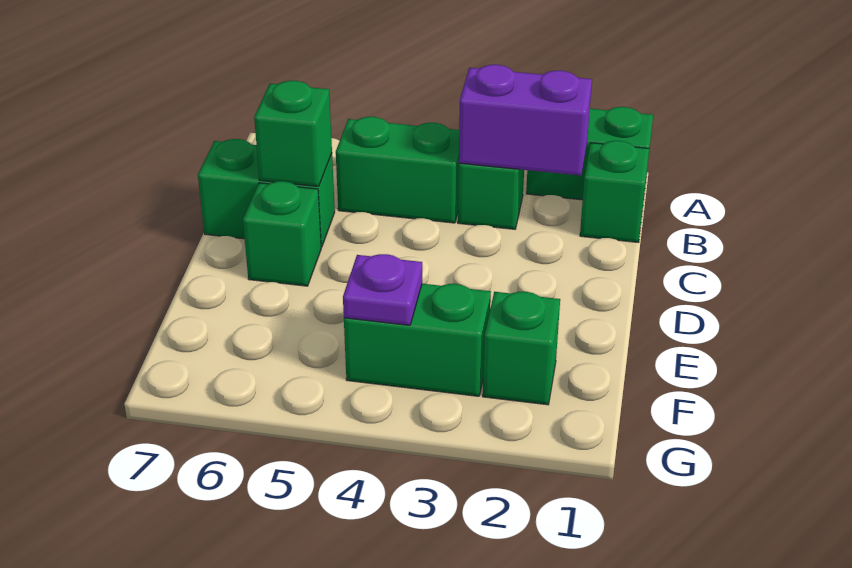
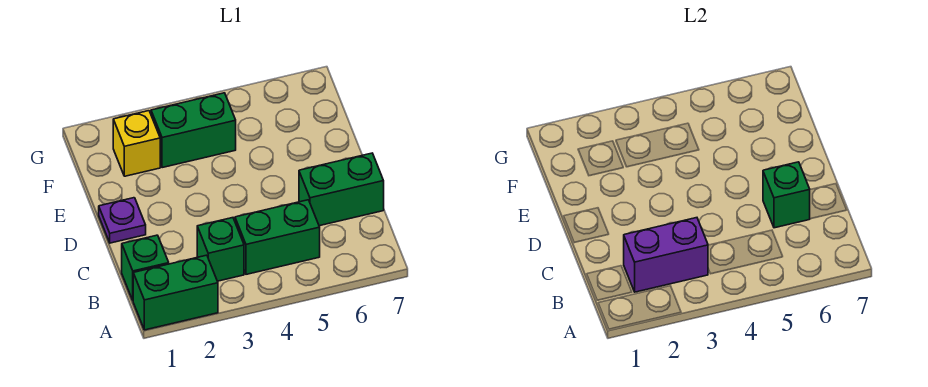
green 1x1 brick [243,181,321,286] -> none
green 1x1 brick [483,292,560,405] -> yellow 1x1 brick [113,111,160,176]
purple 1x1 plate [343,254,422,325] -> purple 1x1 plate moved to [99,198,146,243]

